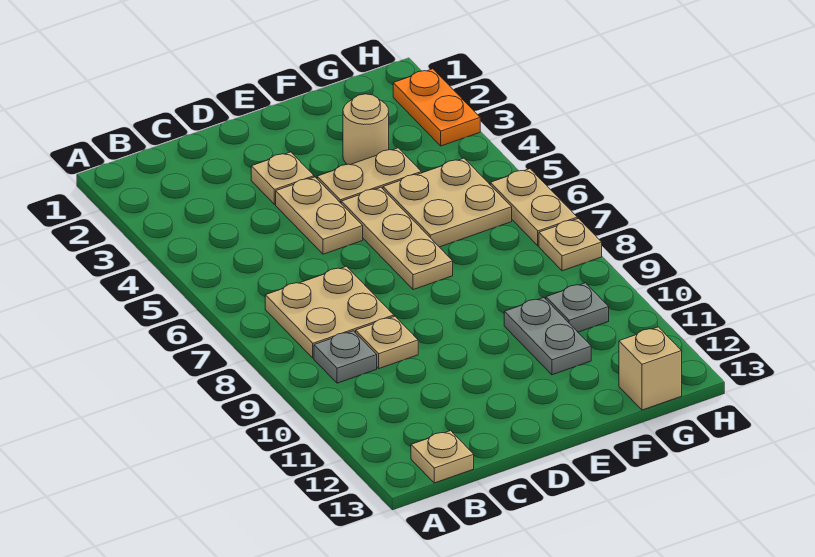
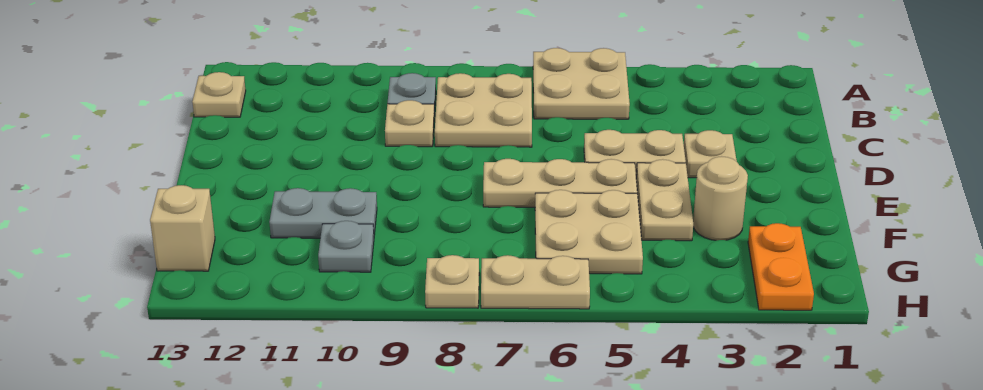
none -> tan 2x2 plate [533,48,630,119]
orange 1x2 plate [393,69,480,146] -> orange 1x2 plate turned to [748,223,814,310]

